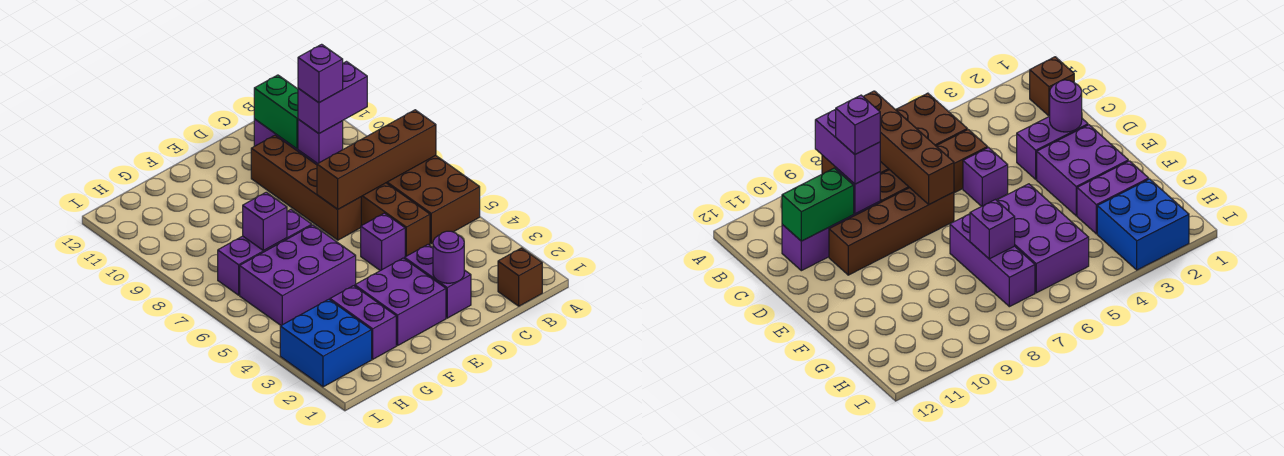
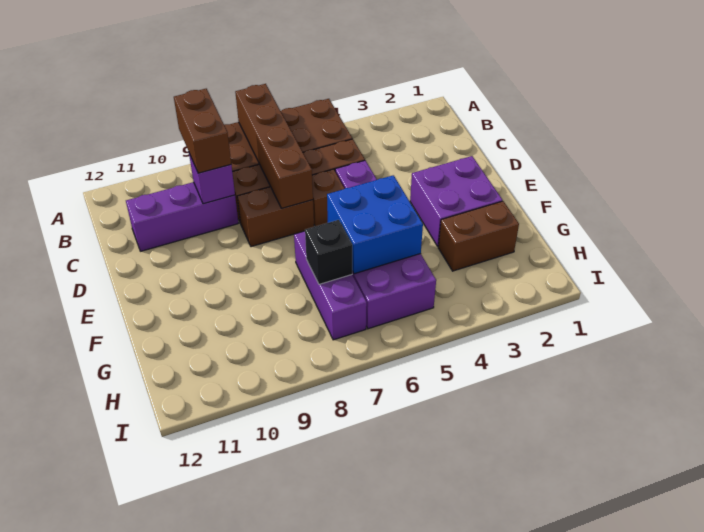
brown 1x1 brick [498,248,542,306] -> brown 1x1 brick moved to [312,169,345,226]
purple 1x2 brick [298,62,367,133] -> brown 1x2 brick [174,89,231,173]
purple 1x1 brick [298,44,343,103] -> none
green 1x2 brick [254,75,298,149] -> none
purple 1x2 brick [405,244,471,318] -> none
purple 1x1 round brick [433,231,464,283] -> none
brown 1x4 brick [251,135,361,240] -> brown 1x2 brick [237,187,314,247]
purple 1x2 brick [330,286,396,359] -> brown 1x2 brick [438,201,519,271]
purple 1x1 brick [243,192,287,251] -> black 1x1 brick [305,220,353,284]
blue 2x2 brick [280,299,372,387] -> blue 2x2 brick moved to [327,175,423,274]

